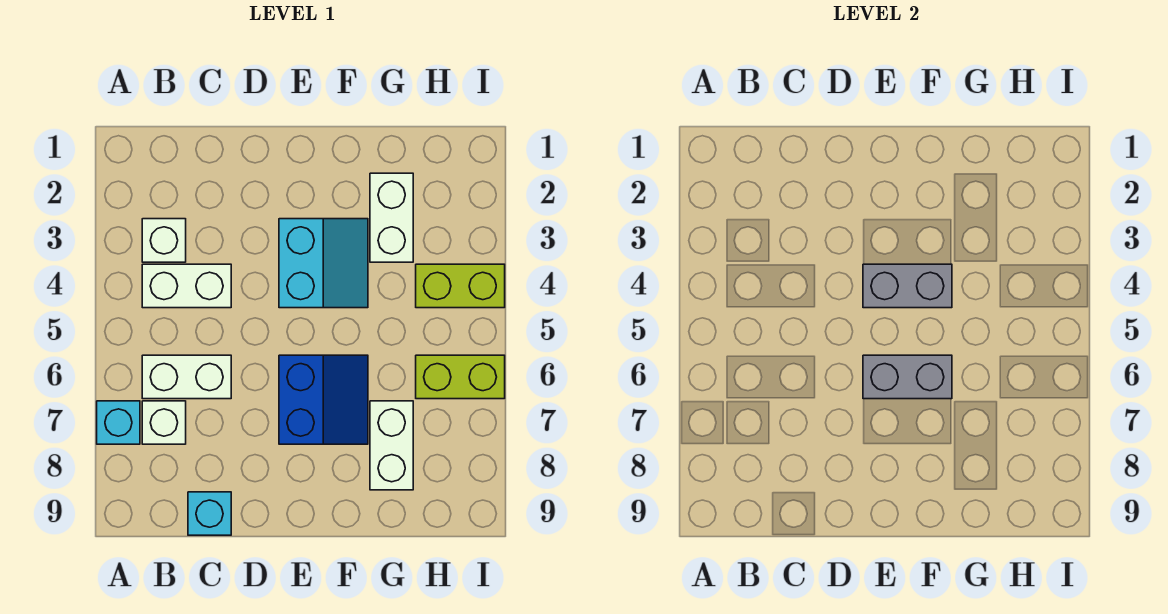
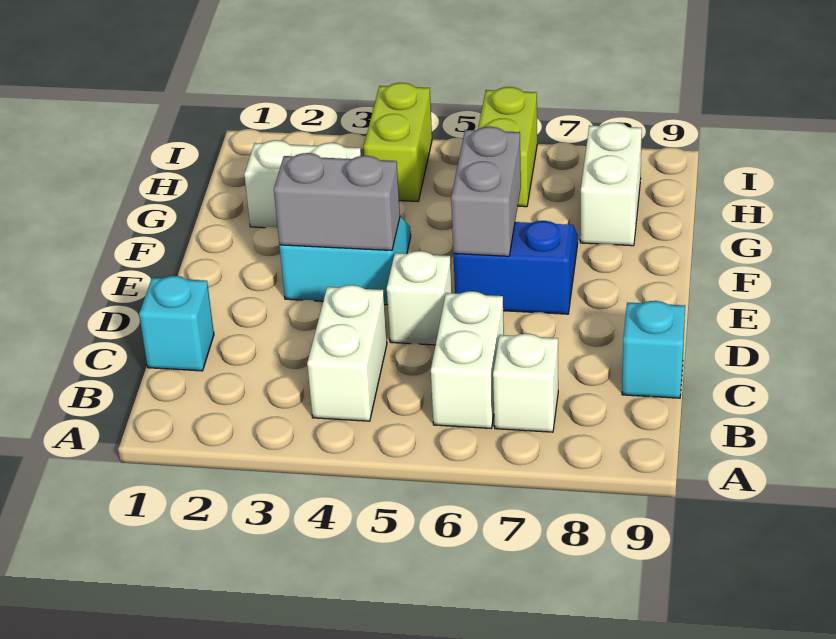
cyan 1x1 brick [97,401,140,444] -> cyan 1x1 brick moved to [139,276,214,371]
white 1x1 brick [142,219,186,262] -> white 1x1 brick moved to [387,251,452,345]
grey 1x2 brick [863,264,952,308] -> grey 1x2 brick turned to [274,153,400,251]
white 1x2 brick [370,401,413,490] -> white 1x2 brick turned to [580,123,642,246]

